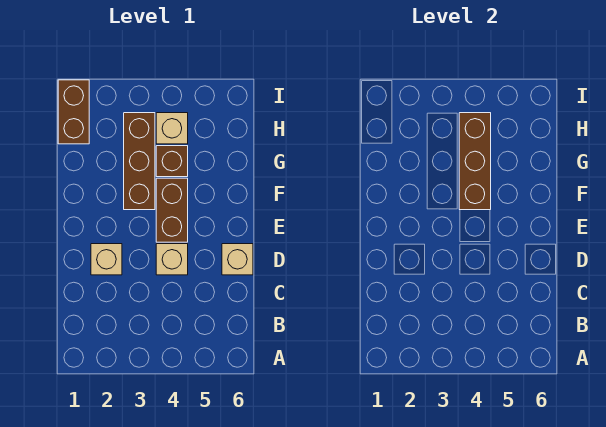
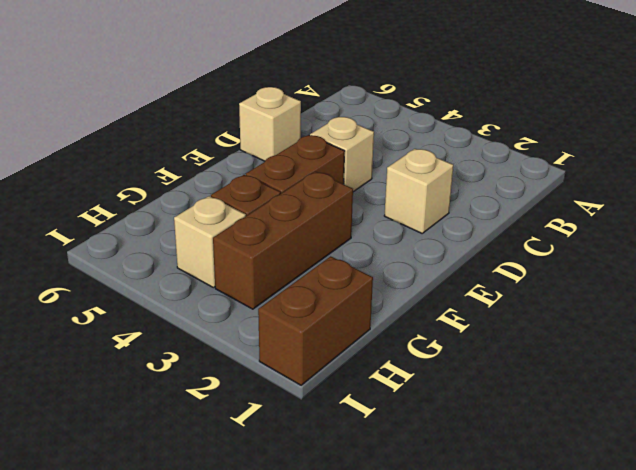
brown 1x3 brick [459,113,491,210] -> none

